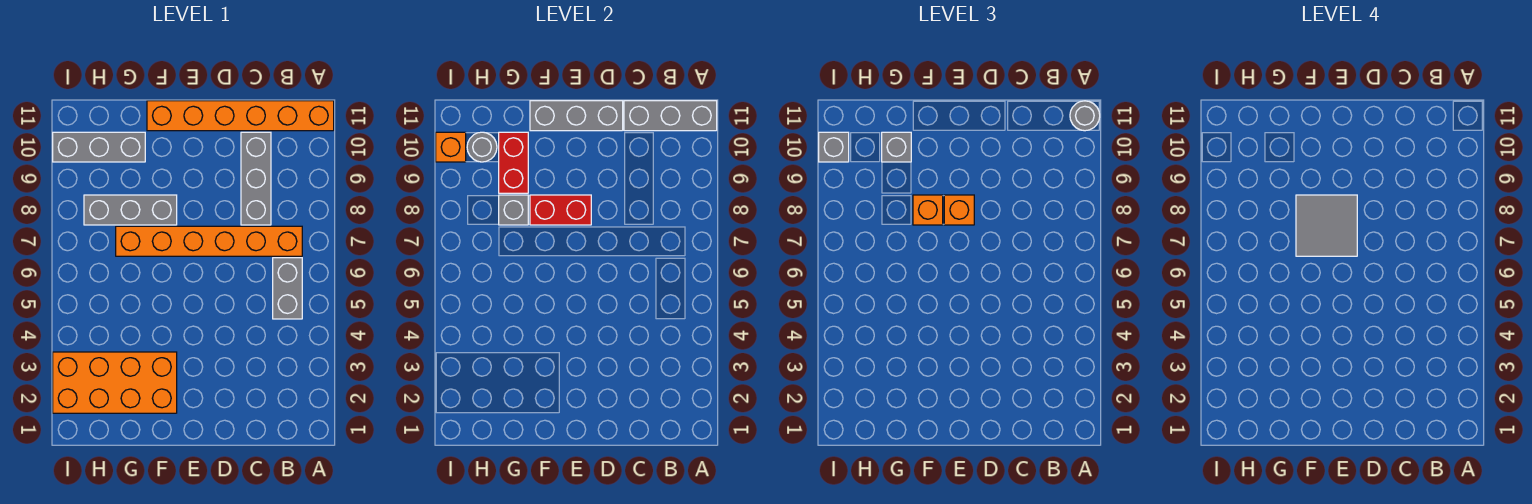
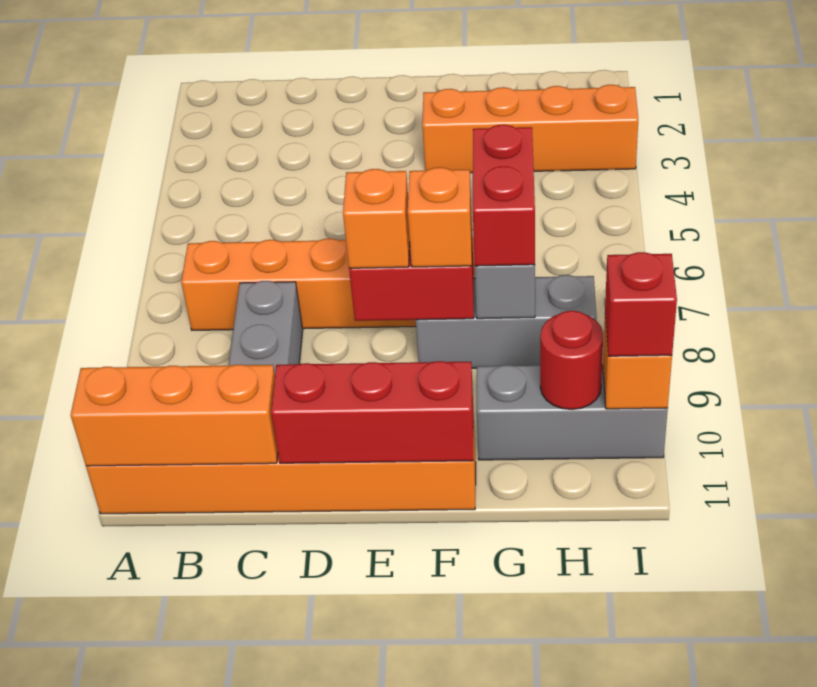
grey 1x3 brick [624,101,717,131] -> orange 1x3 brick [71,365,278,466]
grey 1x1 round brick [1070,101,1100,131] -> none
grey 1x2 brick [273,258,302,319] -> none
grey 1x3 brick [530,101,623,131] -> red 1x3 brick [271,361,474,463]
grey 2x2 tile [1296,195,1357,256] -> none
orange 2x4 brick [53,352,177,413] -> orange 1x4 brick [422,85,638,173]
red 1x2 brick [499,132,528,193] -> red 1x2 brick moved to [473,125,535,266]
grey 1x1 brick [882,132,911,162] -> none
grey 1x1 round brick [467,132,497,162] -> red 1x1 round brick [540,311,603,409]
grey 1x1 brick [819,132,849,162] -> red 1x1 brick [605,252,677,356]

